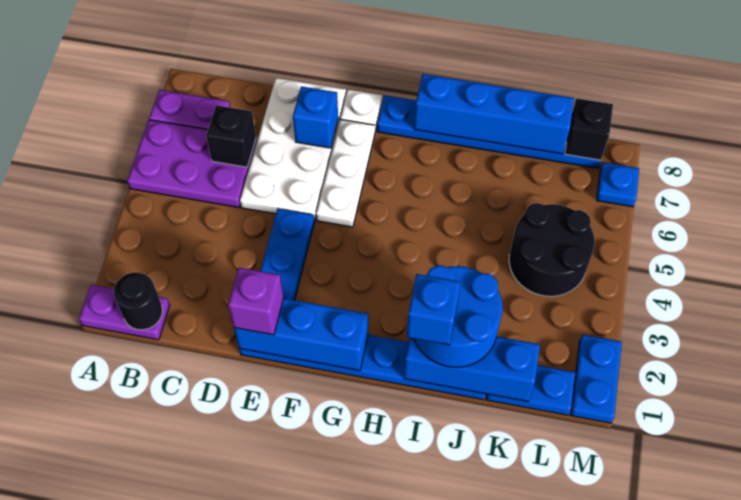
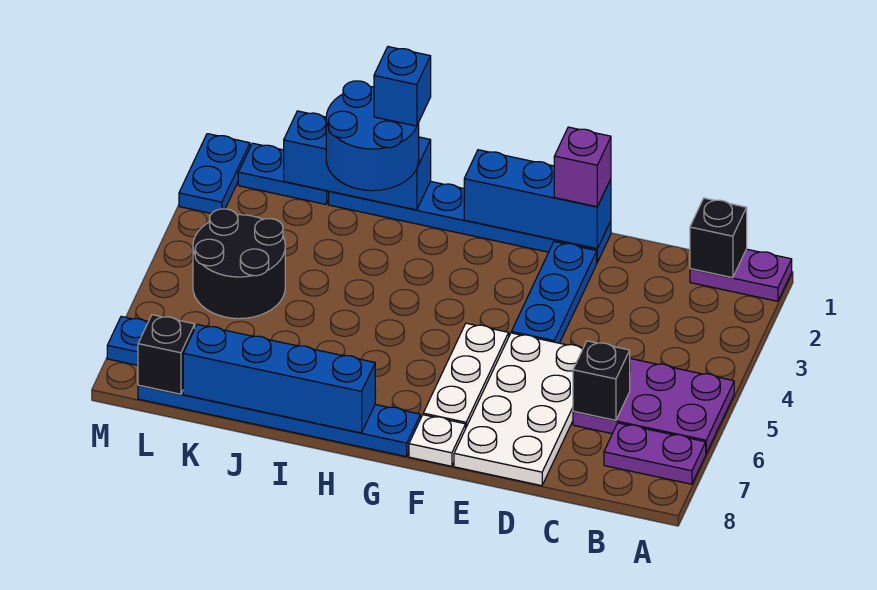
black 1x1 round brick [114,272,163,330] -> black 1x1 brick [690,198,747,278]
blue 1x1 brick [293,86,338,148] -> none

